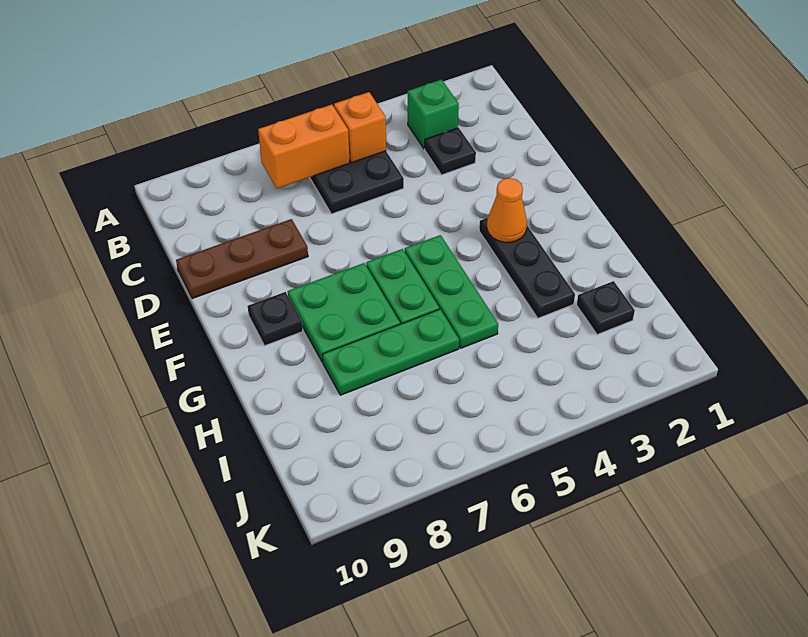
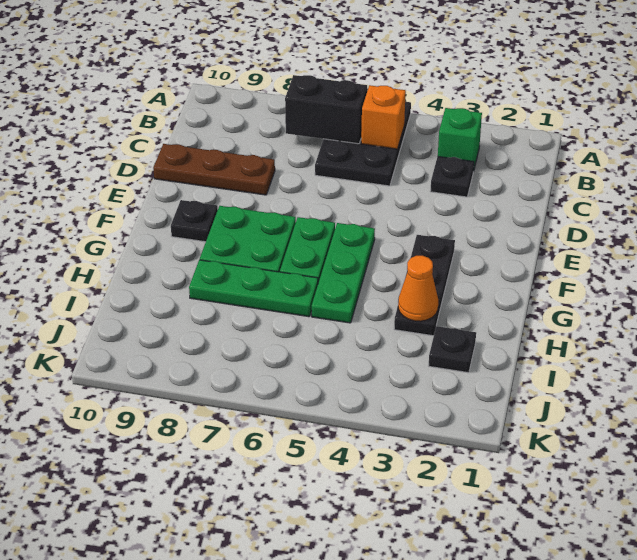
orange 1x2 brick [258,105,350,188] -> black 1x2 brick [285,75,367,144]
orange 1x1 cone [487,178,527,242] -> orange 1x1 cone moved to [398,256,438,321]

